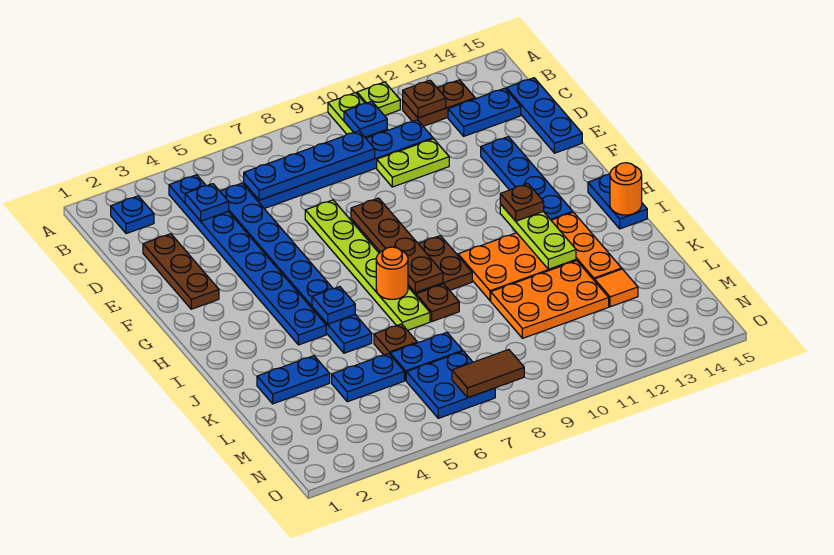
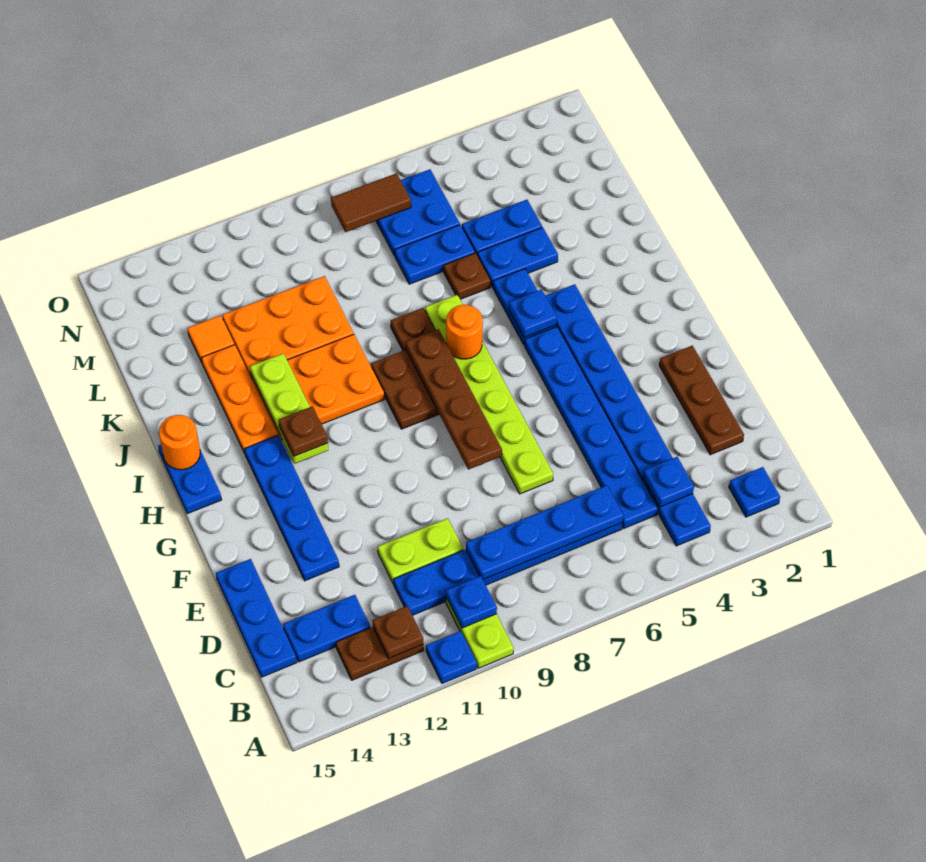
lime 1x1 plate [357,82,400,116] -> blue 1x1 plate [426,631,477,683]
blue 1x2 plate [257,356,330,404] -> blue 1x2 plate moved to [477,227,558,287]

